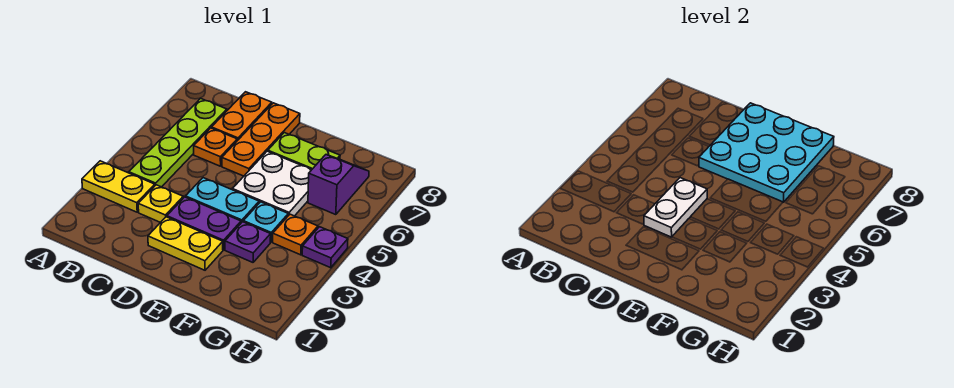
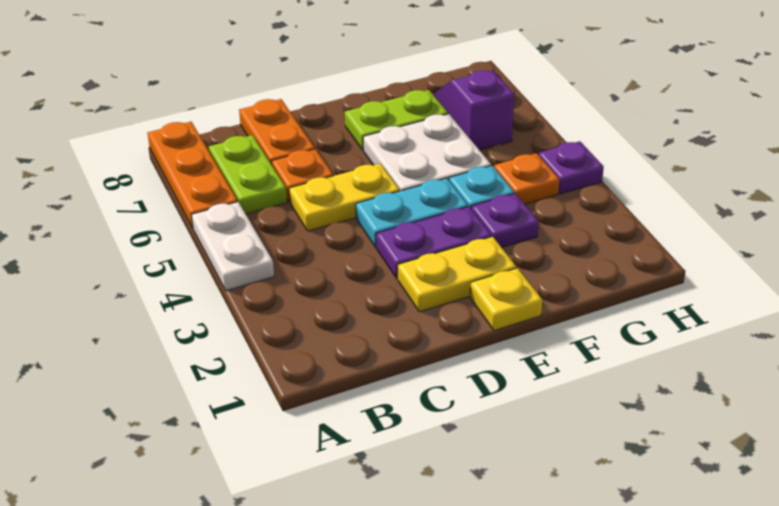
yellow 1x2 plate [82,161,155,212] -> yellow 1x2 plate moved to [289,164,400,231]
lime 1x4 plate [129,98,227,187] -> lime 1x2 plate [209,135,287,214]
yellow 1x1 plate [138,185,183,223] -> yellow 1x1 plate moved to [470,268,542,331]
white 1x2 plate [644,178,707,237] -> white 1x2 plate moved to [192,202,274,291]
orange 1x3 plate [222,103,300,176] -> orange 1x3 plate moved to [148,122,238,228]
cyan 3x3 plate [699,103,834,202] -> none

